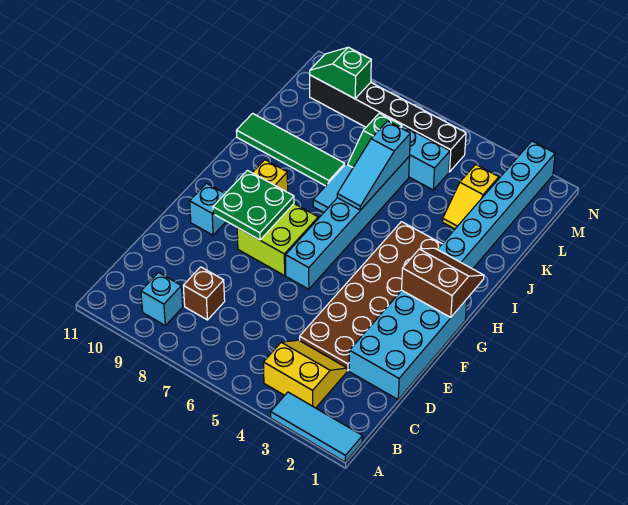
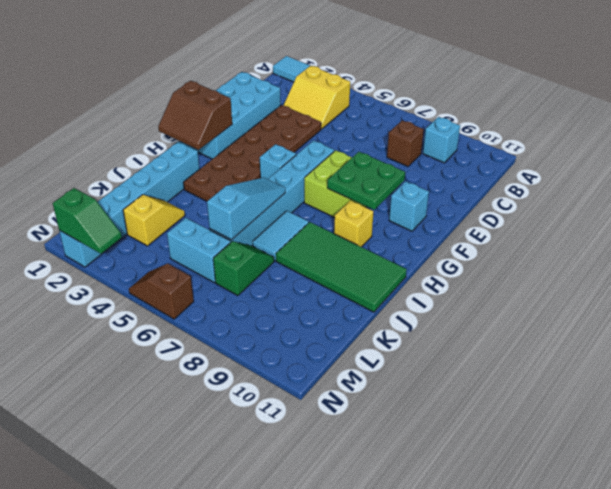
none -> cyan 1x1 brick [260,144,296,179]
green 1x4 tile [236,113,345,186] -> green 2x4 tile [276,222,407,312]
black 1x6 brick [310,75,466,172] -> none
green 1x2 slope [310,47,371,99] -> green 1x2 slope moved to [53,188,122,254]
none -> brown 1x2 slope [129,263,194,319]

